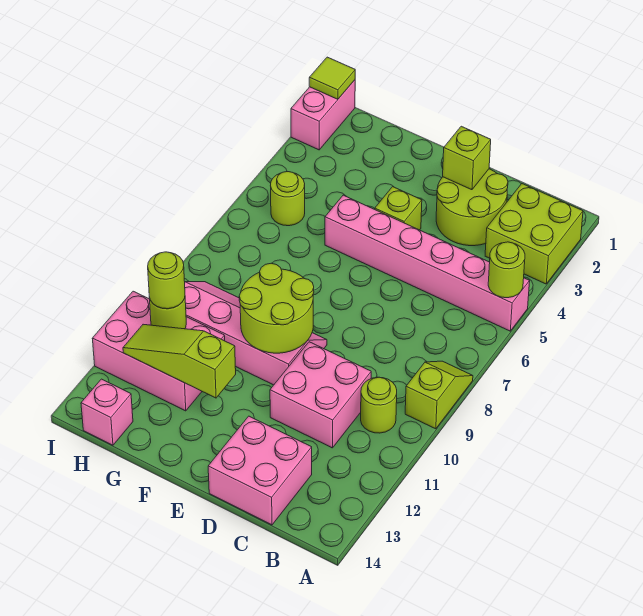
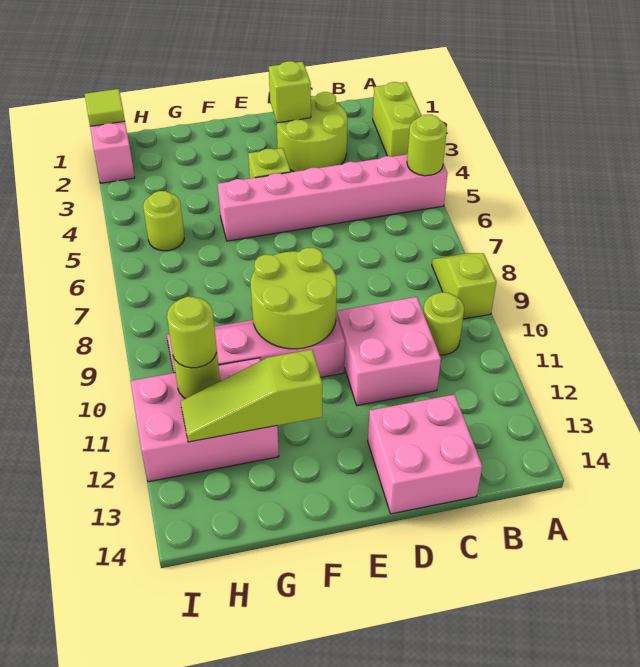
lime 2x2 brick [485,184,583,284] -> lime 1x2 brick [373,82,422,157]
pink 1x1 brick [81,379,133,445] -> none

